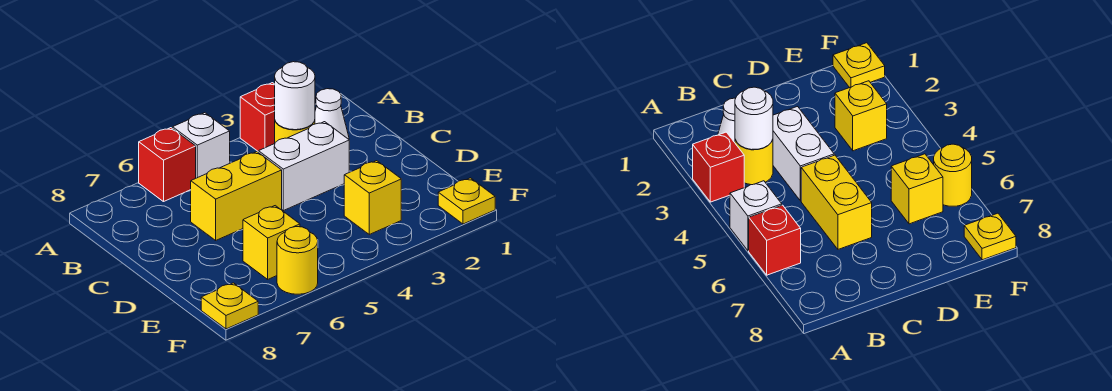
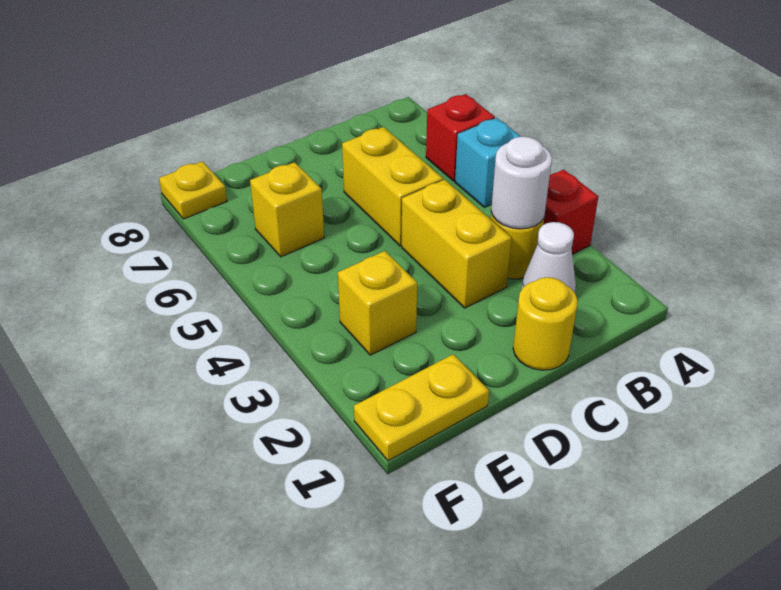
white 1x1 brick [173,113,230,178] -> cyan 1x1 brick [455,118,521,208]
white 1x2 brick [259,122,349,211] -> yellow 1x2 brick [402,180,512,308]
yellow 1x1 plate [438,178,495,224] -> yellow 1x2 plate [354,354,489,461]
yellow 1x1 round brick [277,227,318,294] -> yellow 1x1 round brick moved to [513,277,578,370]

